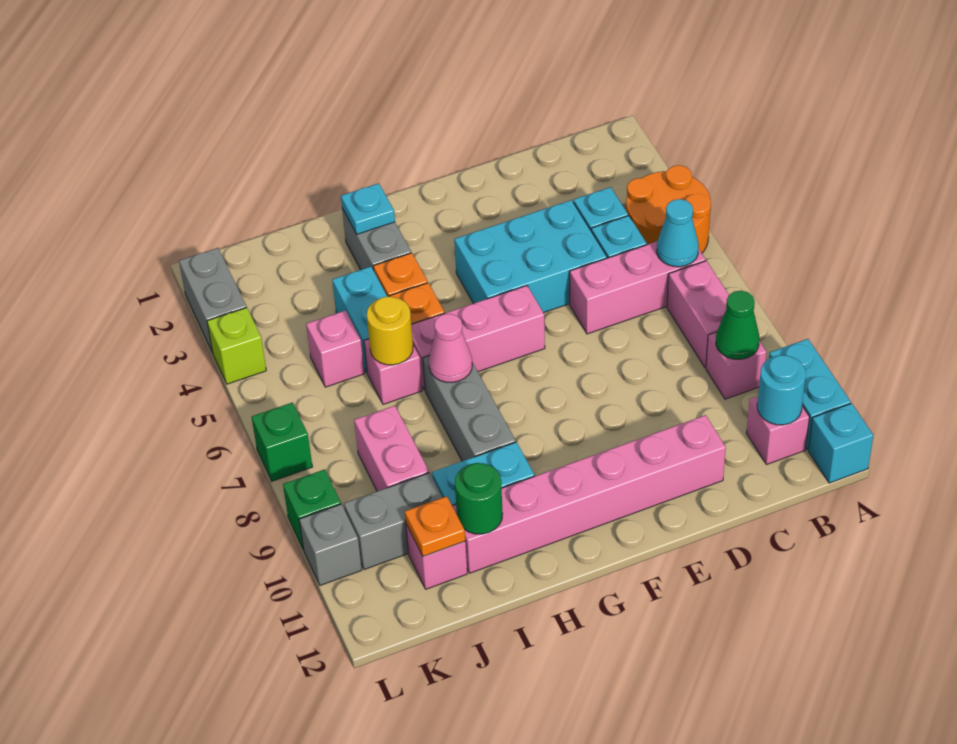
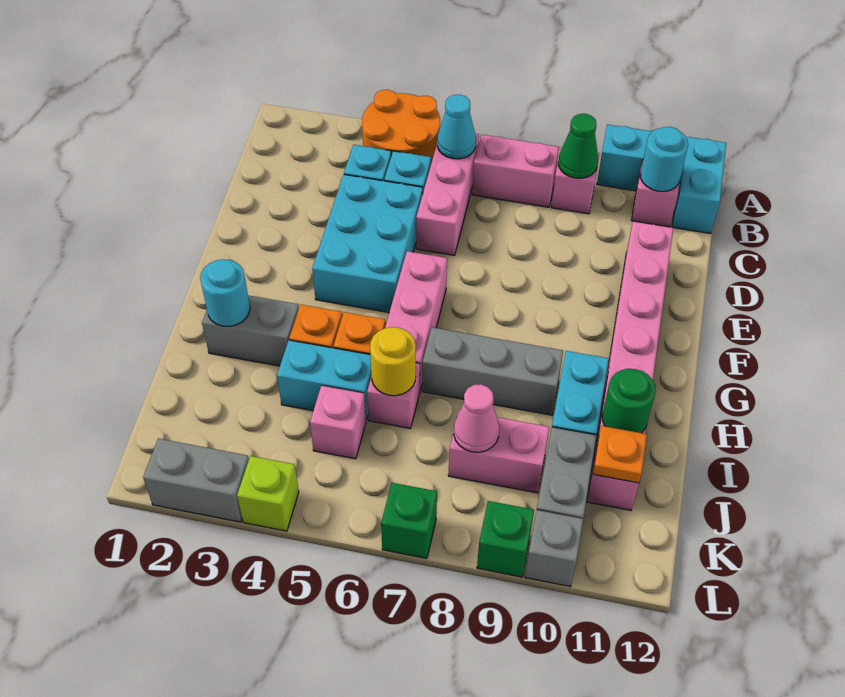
cyan 1x1 brick [808,403,873,483] -> cyan 1x2 brick [672,137,726,234]
cyan 1x1 plate [341,183,395,234] -> cyan 1x1 round brick [200,259,250,326]
pink 1x1 cone [429,314,472,382] -> pink 1x1 cone moved to [454,384,499,452]

